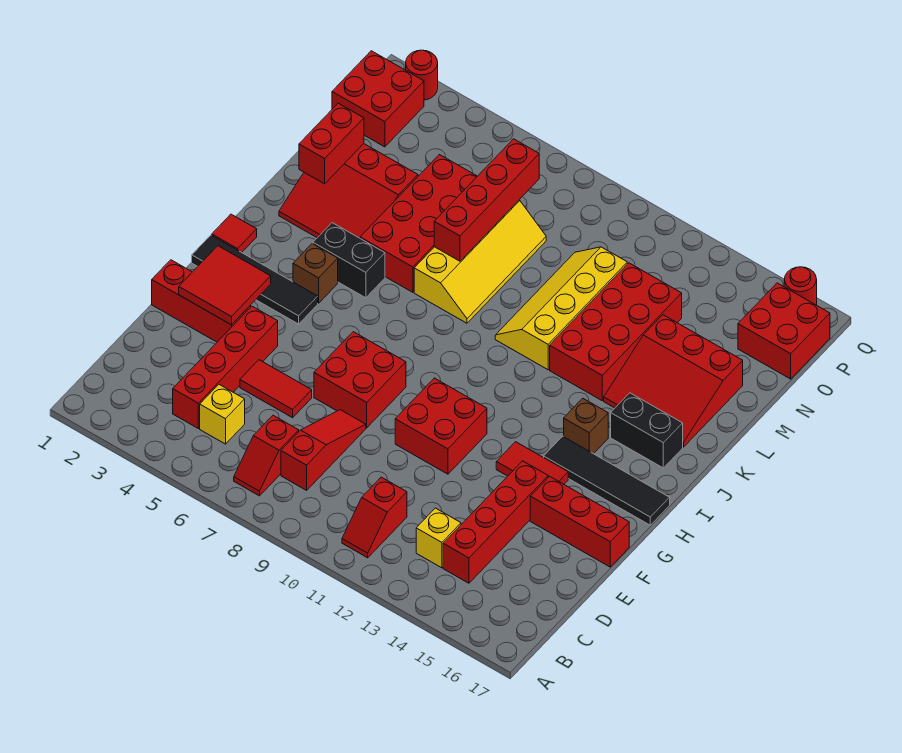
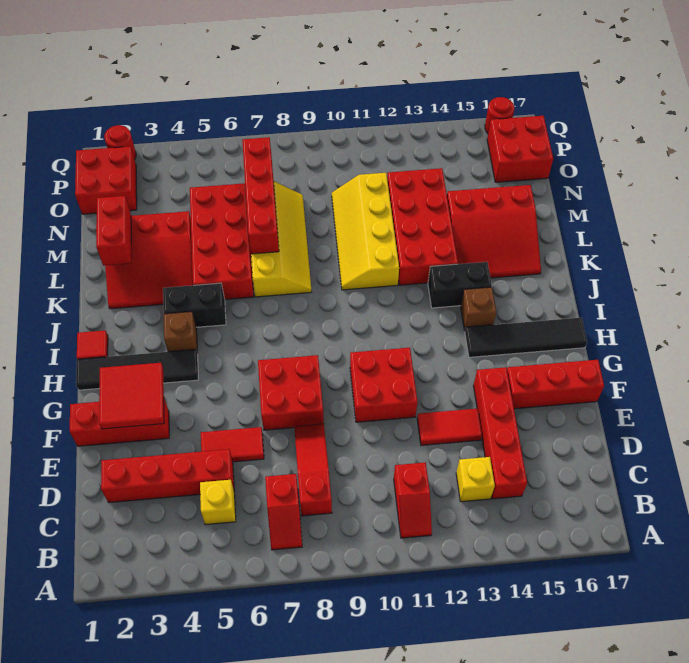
red 1x4 brick [173,306,278,428] -> red 1x4 brick turned to [101,449,234,503]
red 1x2 tile [496,442,568,484] -> red 1x2 tile moved to [417,409,482,445]
black 1x2 brick [611,393,683,468] -> black 1x2 brick moved to [428,262,492,308]

